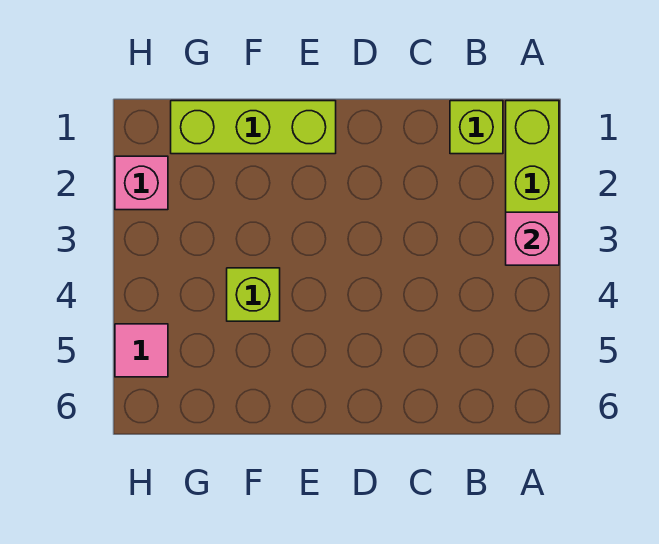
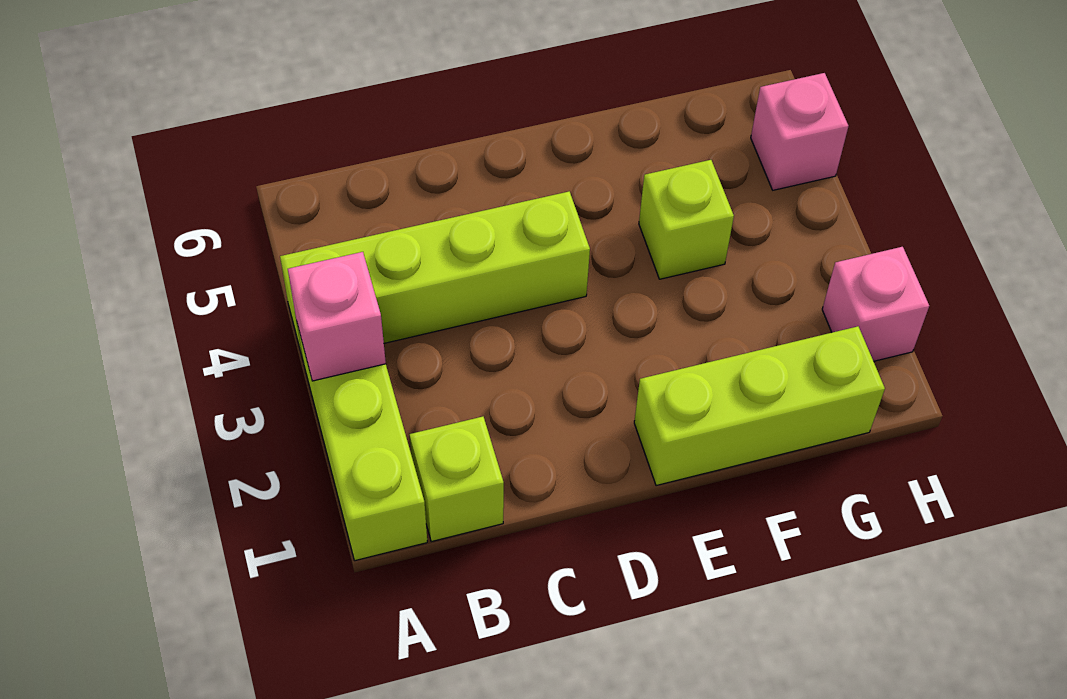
none -> lime 1x4 brick [280,191,590,359]
pink 1x1 tile [115,324,168,377] -> pink 1x1 brick [751,73,848,190]

